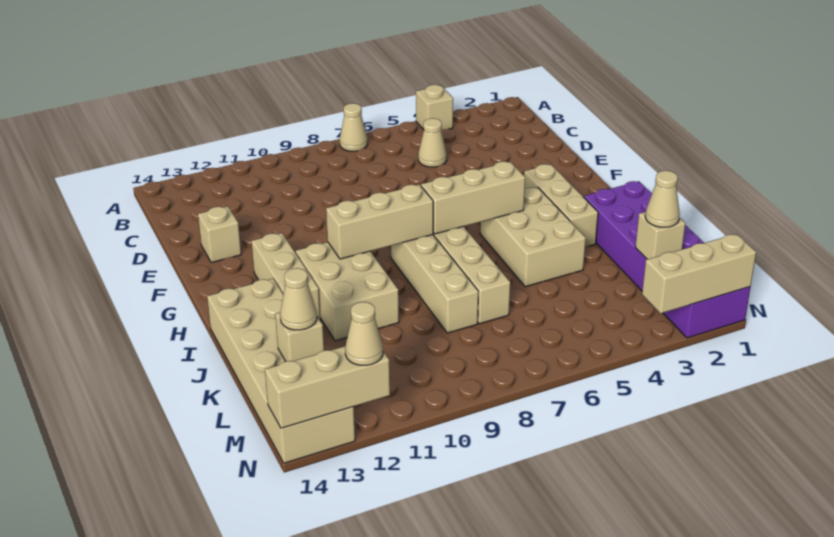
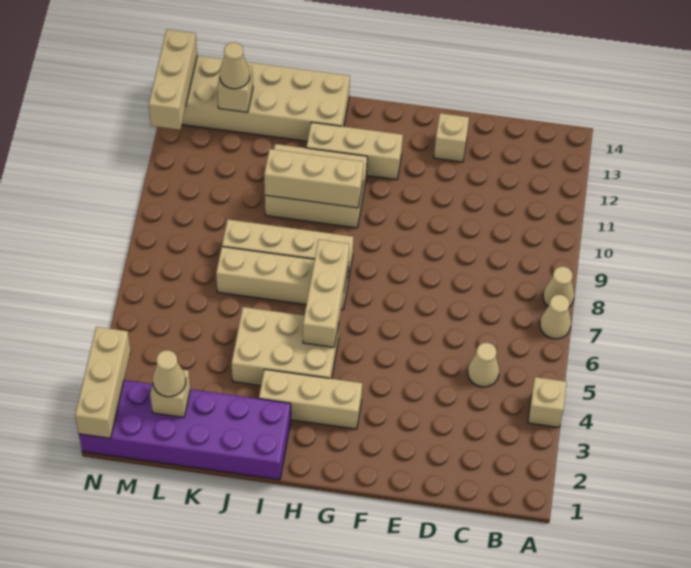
tan 1x3 brick [326,185,433,259] -> tan 1x3 brick turned to [264,149,364,208]
tan 1x1 cone [345,302,383,365] -> tan 1x1 cone moved to [543,266,574,307]

